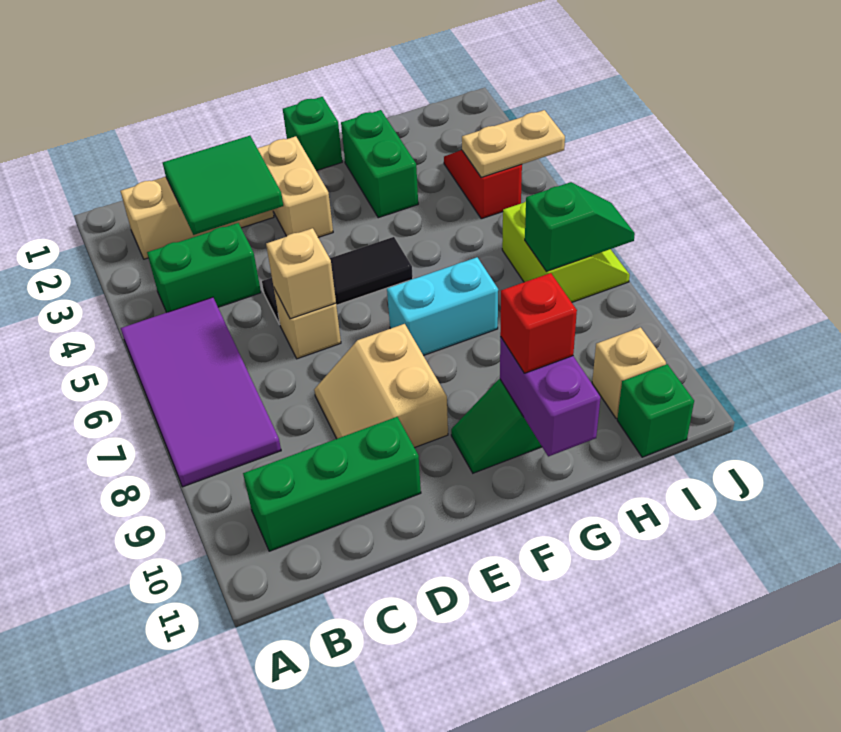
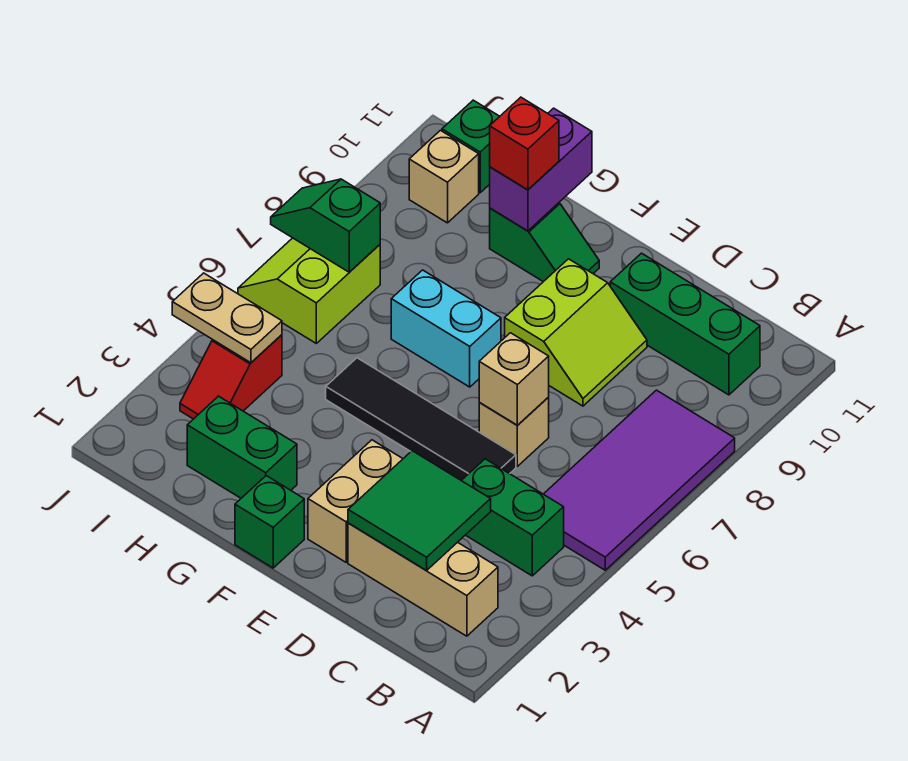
black 1x3 tile [262,237,413,324] -> black 1x4 tile [326,358,516,480]
tan 2x2 slope [314,324,448,448] -> lime 2x2 slope [505,259,647,406]
green 1x2 brick [341,110,418,218] -> green 1x2 brick turned to [187,396,297,498]

